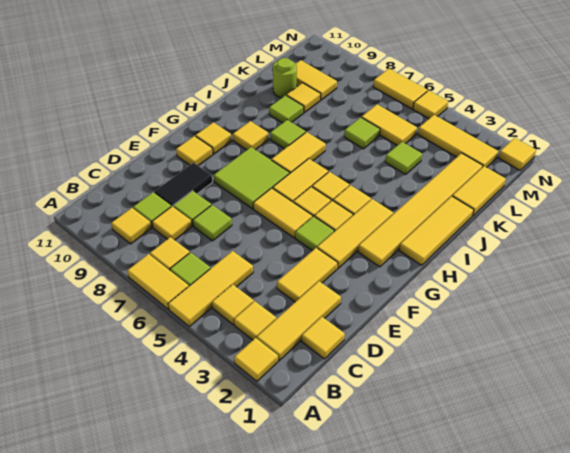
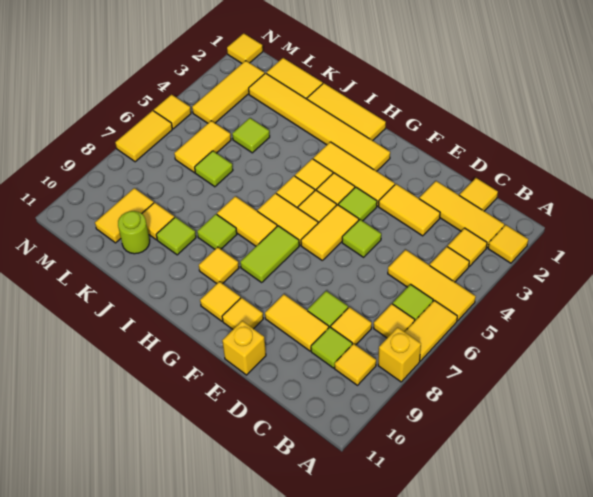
none -> yellow 1x1 brick [378,327,421,382]
lime 1x1 tile [193,205,232,241] -> lime 1x1 tile moved to [342,220,381,257]
black 1x2 tile [154,163,212,207] -> yellow 1x2 tile [265,294,329,351]
none -> yellow 1x1 brick [222,321,266,375]
lime 2x2 tile [214,147,290,209] -> lime 1x2 tile [240,226,299,282]

